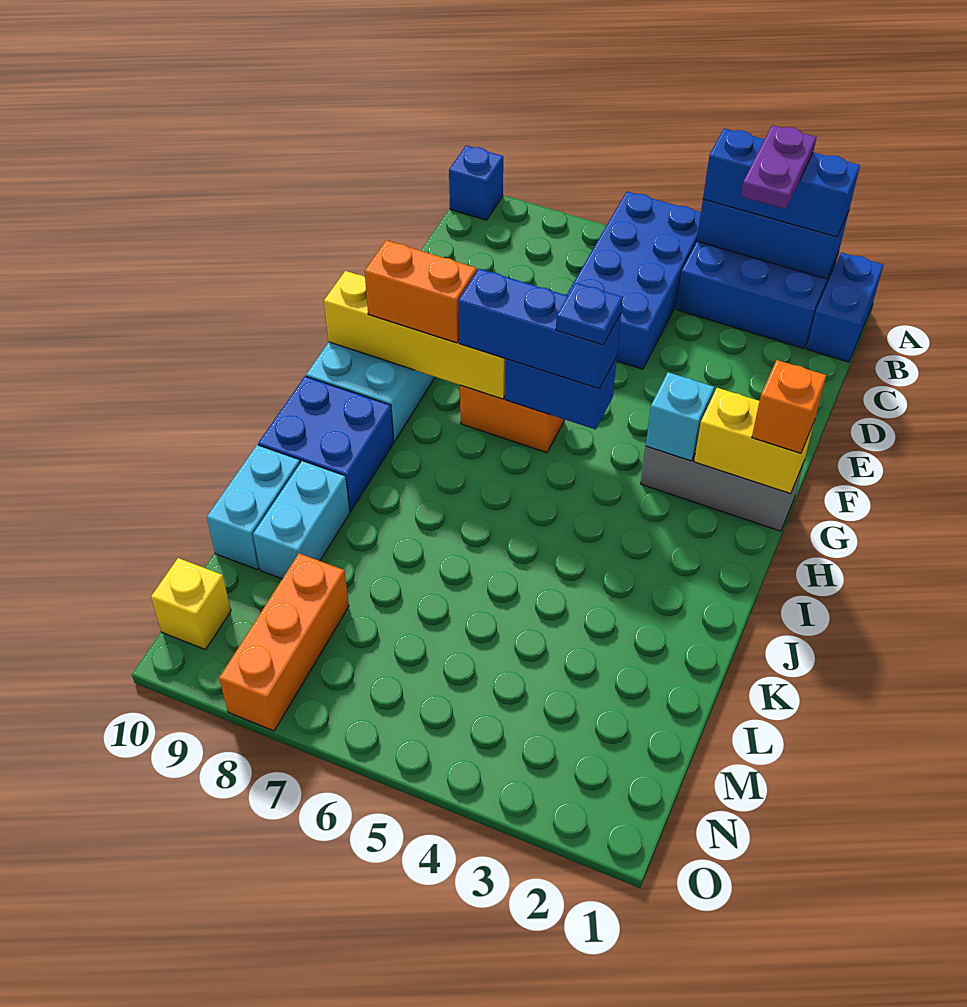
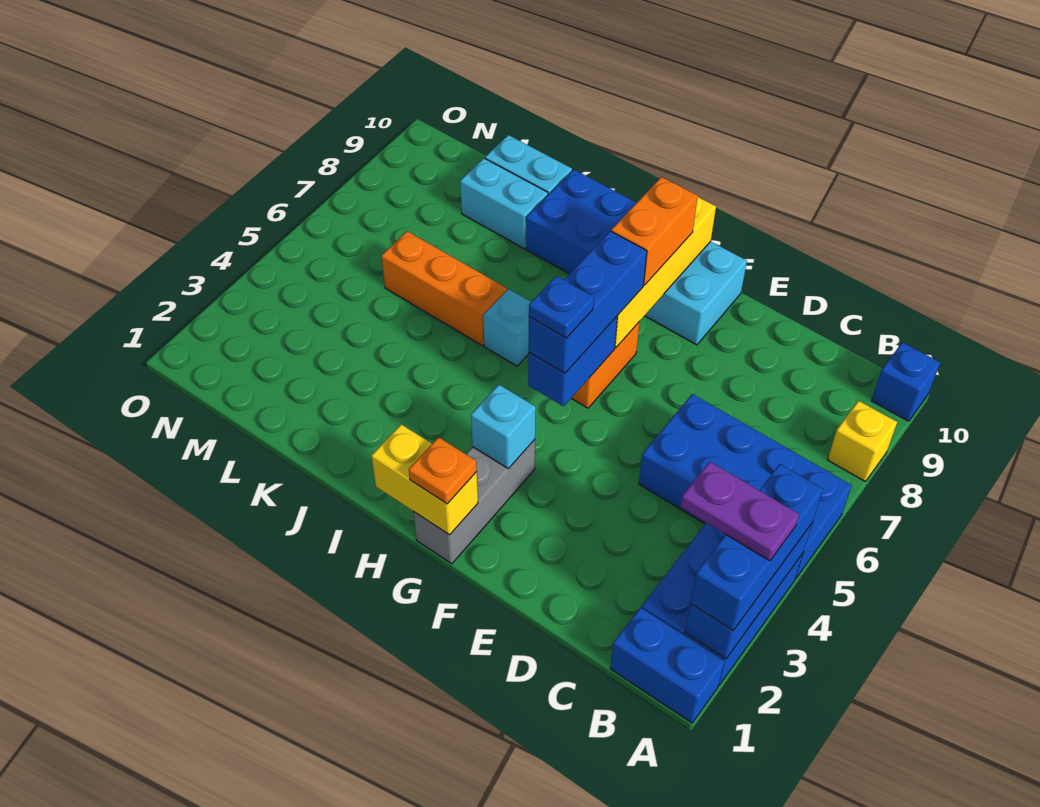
yellow 1x2 brick [694,388,815,494] -> yellow 1x2 brick turned to [371,424,478,535]
orange 1x1 brick [752,360,827,453] -> orange 1x1 plate [409,437,477,504]
none -> cyan 1x1 brick [483,289,531,366]
orange 1x3 brick [219,553,349,731] -> orange 1x3 brick moved to [381,231,507,346]
yellow 1x1 brick [151,558,231,650] -> yellow 1x1 brick moved to [828,401,897,482]

